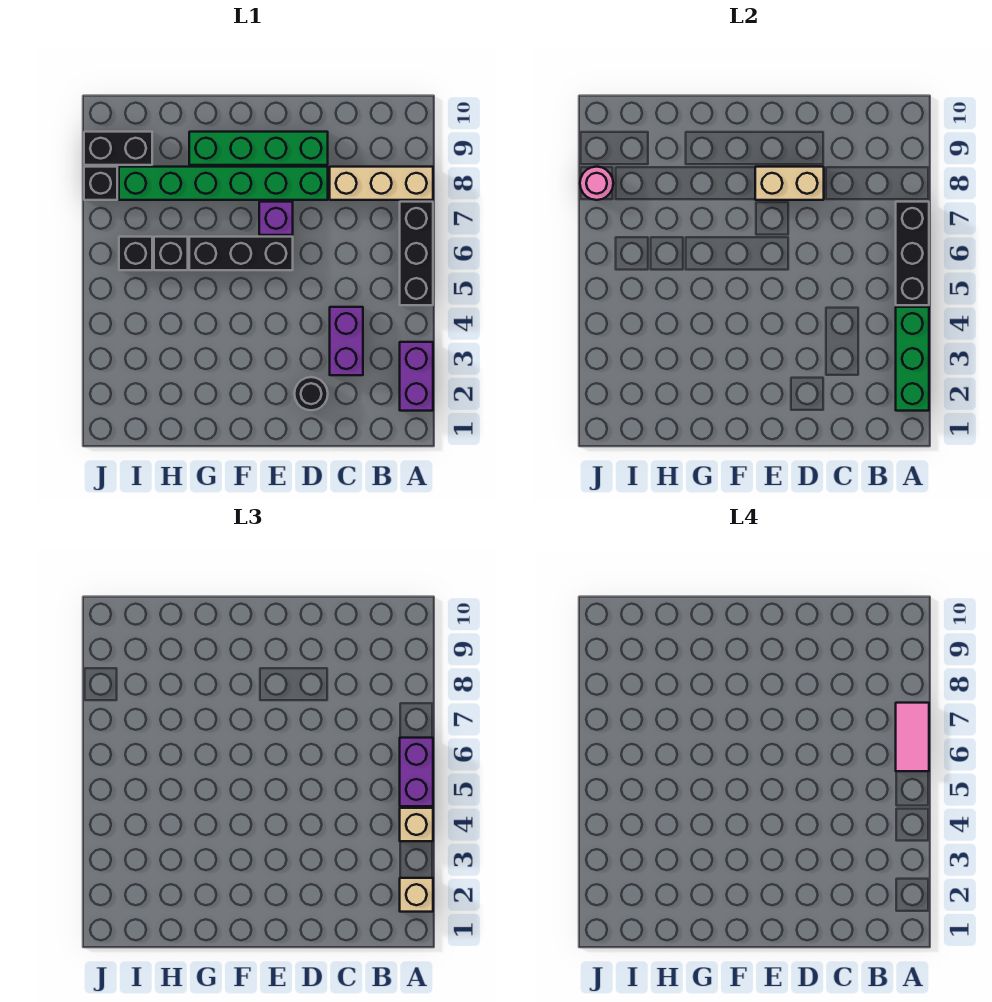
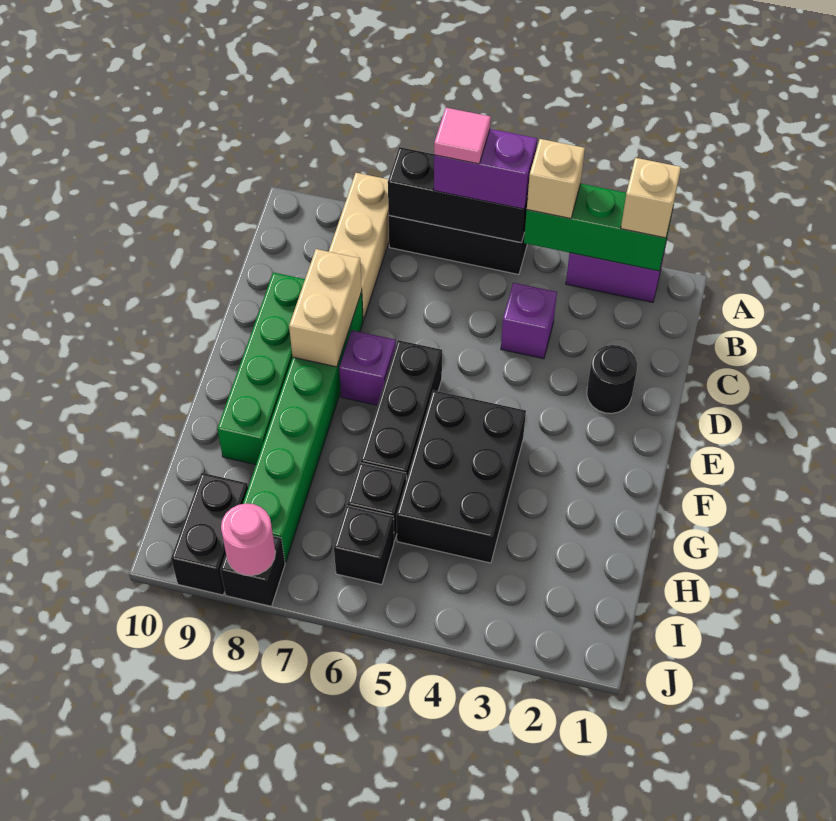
pink 1x2 tile [896,703,929,771] -> pink 1x1 tile [434,108,491,164]
purple 1x2 brick [330,307,363,375] -> purple 1x1 brick [501,283,557,359]
none -> black 2x3 brick [396,390,526,563]

